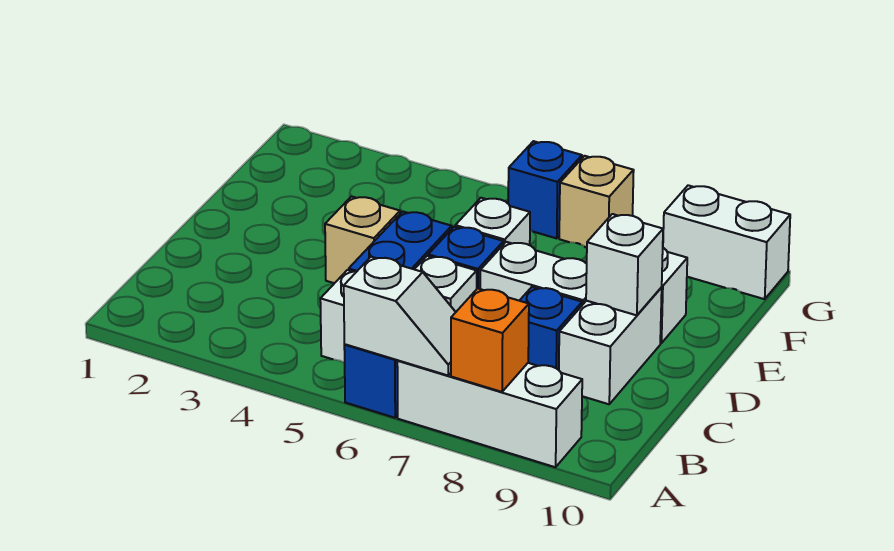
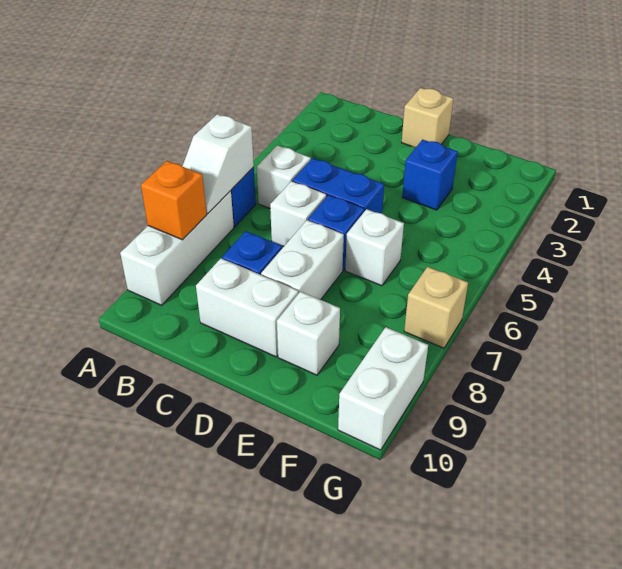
tan 1x1 brick [325,196,400,283] -> tan 1x1 brick moved to [402,88,453,147]
white 1x1 brick [586,214,663,315] -> none
blue 1x1 brick [508,141,582,238] -> blue 1x1 brick moved to [402,140,458,210]

